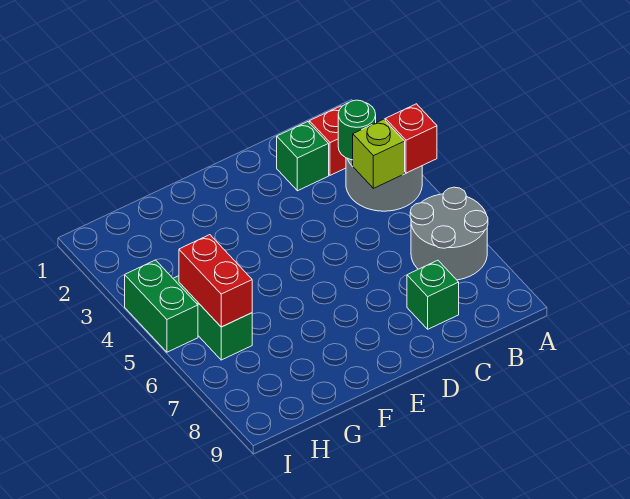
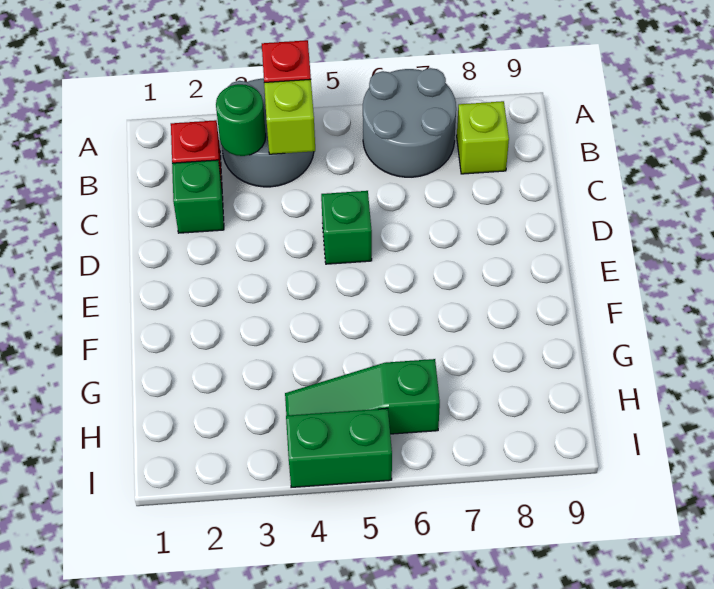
none -> lime 1x1 brick [457,101,509,174]
green 1x1 brick [407,260,459,329] -> green 1x1 brick moved to [321,191,372,264]
red 1x2 brick [179,235,252,327] -> none

